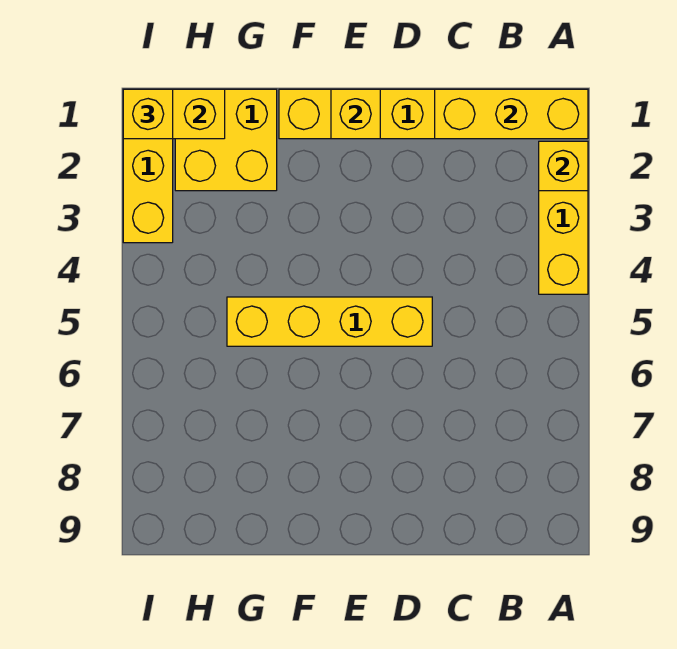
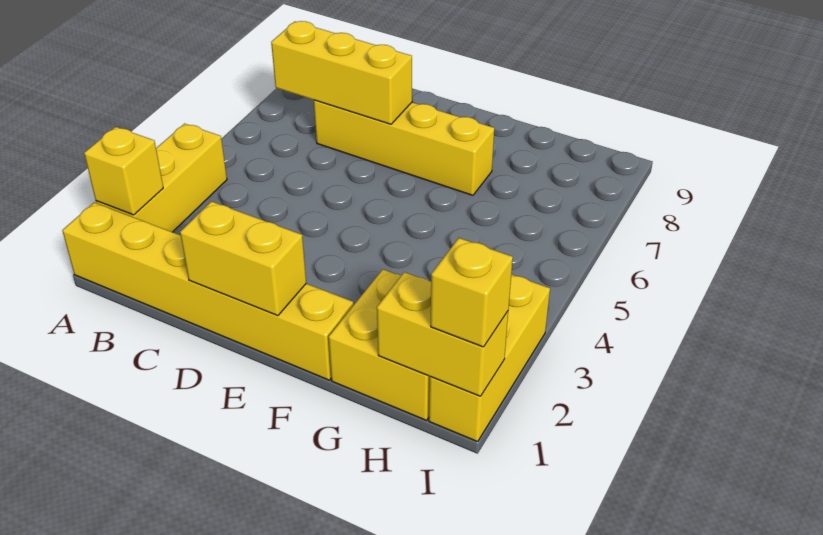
yellow 1x3 brick [435,89,588,139] -> yellow 1x3 brick moved to [271,21,412,124]
yellow 1x4 brick [227,297,432,346] -> yellow 1x4 brick moved to [314,100,494,195]
yellow 1x1 brick [331,89,380,139] -> yellow 1x2 brick [180,201,306,316]

